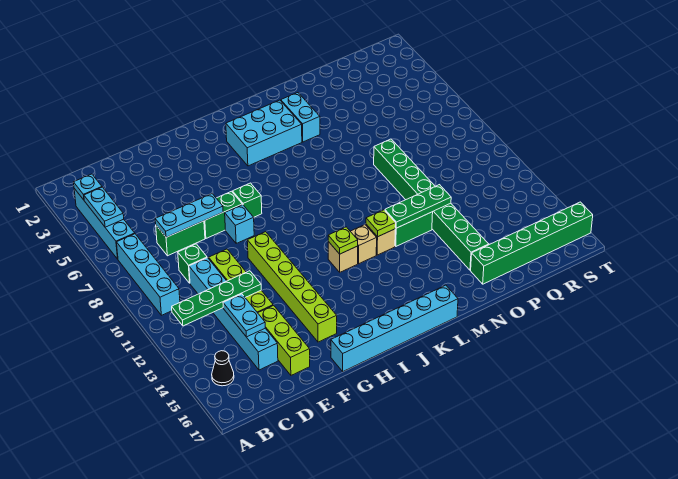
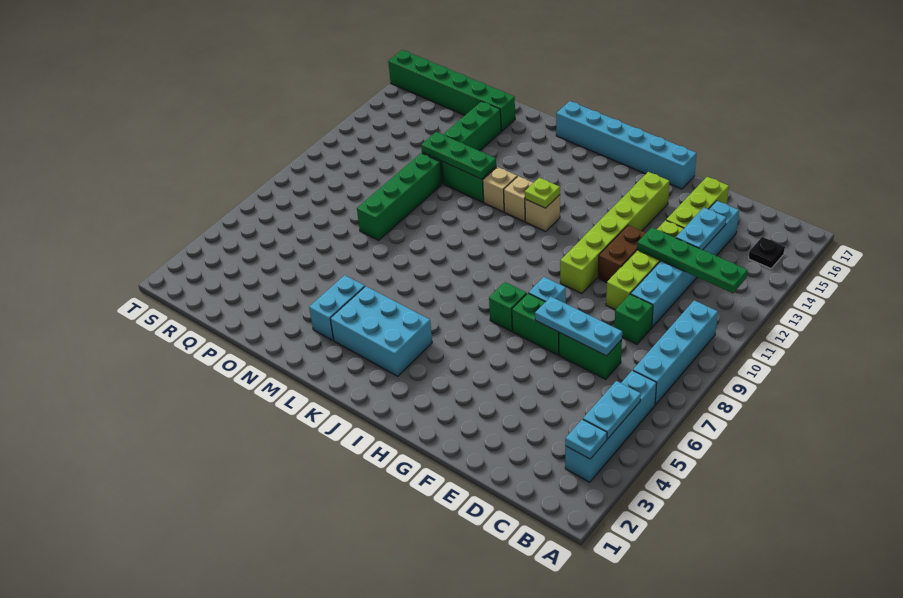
black 1x1 cone [212,351,234,386] -> black 1x1 plate [748,237,785,268]
none -> brown 1x2 brick [598,225,646,282]
lime 1x1 plate [366,210,396,237] -> none

